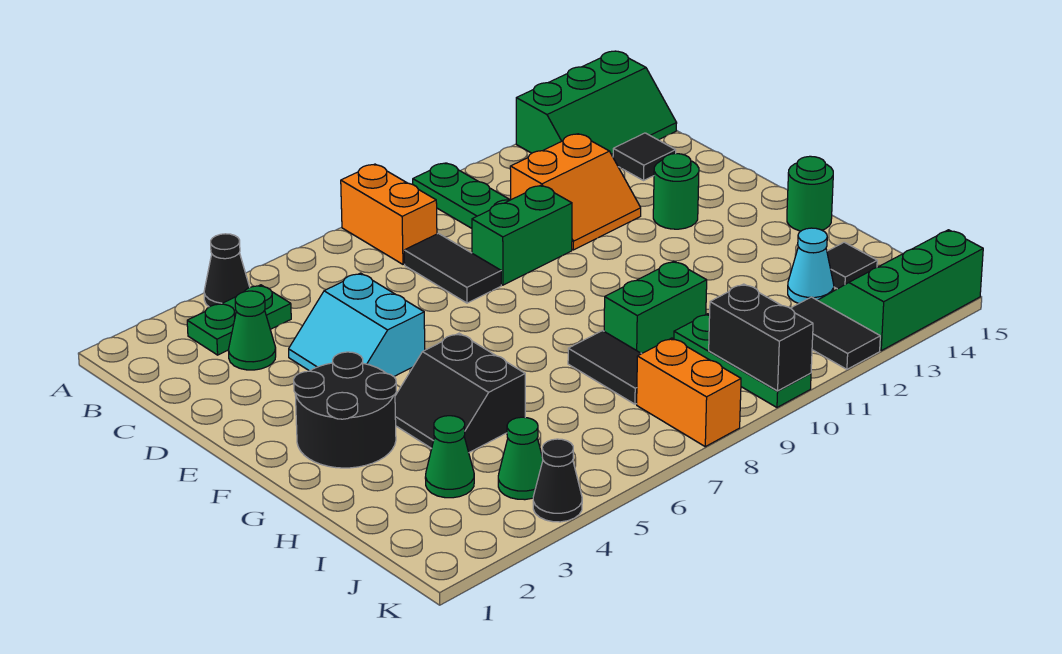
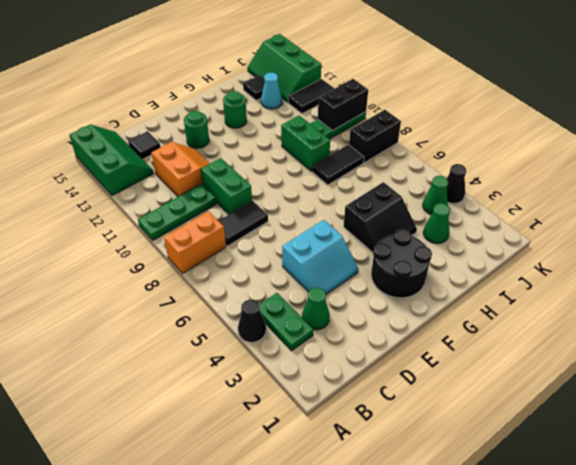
green 1x1 round brick [787,156,833,231] -> green 1x1 round brick moved to [223,91,247,128]
orange 1x2 brick [637,338,741,447] -> black 1x2 brick [349,110,401,163]

